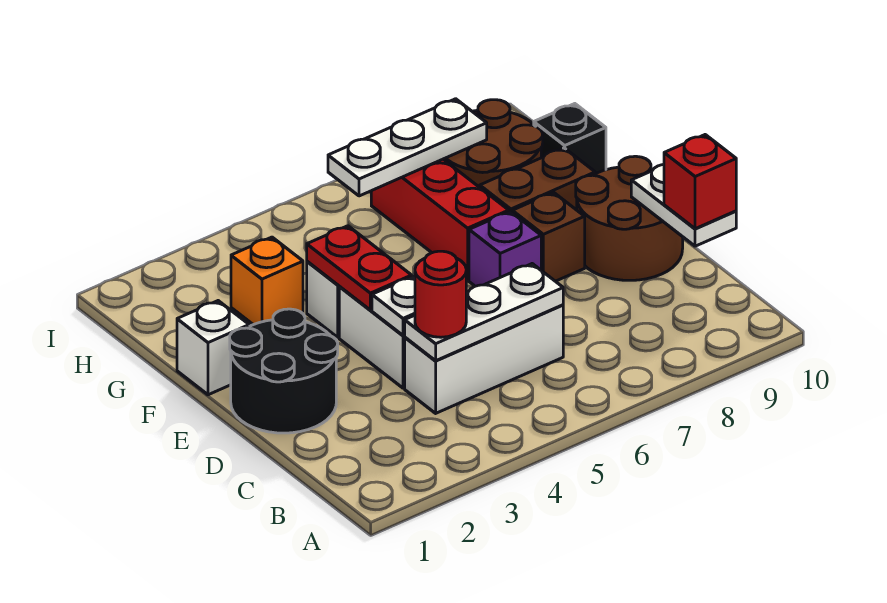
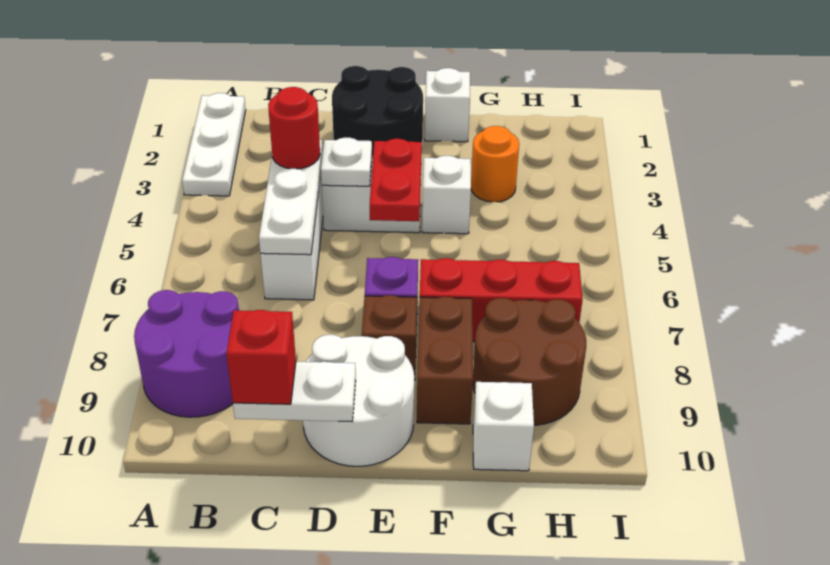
none -> purple 2x2 round brick [134,290,240,417]
brown 2x2 round brick [576,156,683,280] -> white 2x2 round brick [303,335,414,466]
red 1x2 plate [307,226,412,310] -> red 1x2 plate turned to [370,139,422,221]
orange 1x1 brick [231,237,303,325] -> orange 1x1 round brick [471,126,519,202]
black 1x1 brick [534,104,606,174] -> white 1x1 brick [473,382,534,471]
white 1x3 plate [328,99,487,196] -> white 1x3 plate moved to [182,93,246,196]

